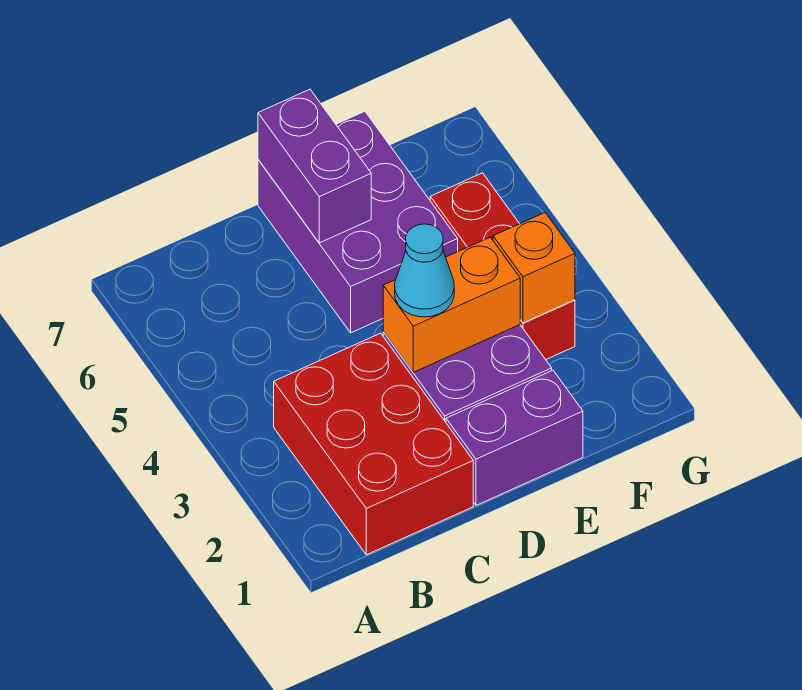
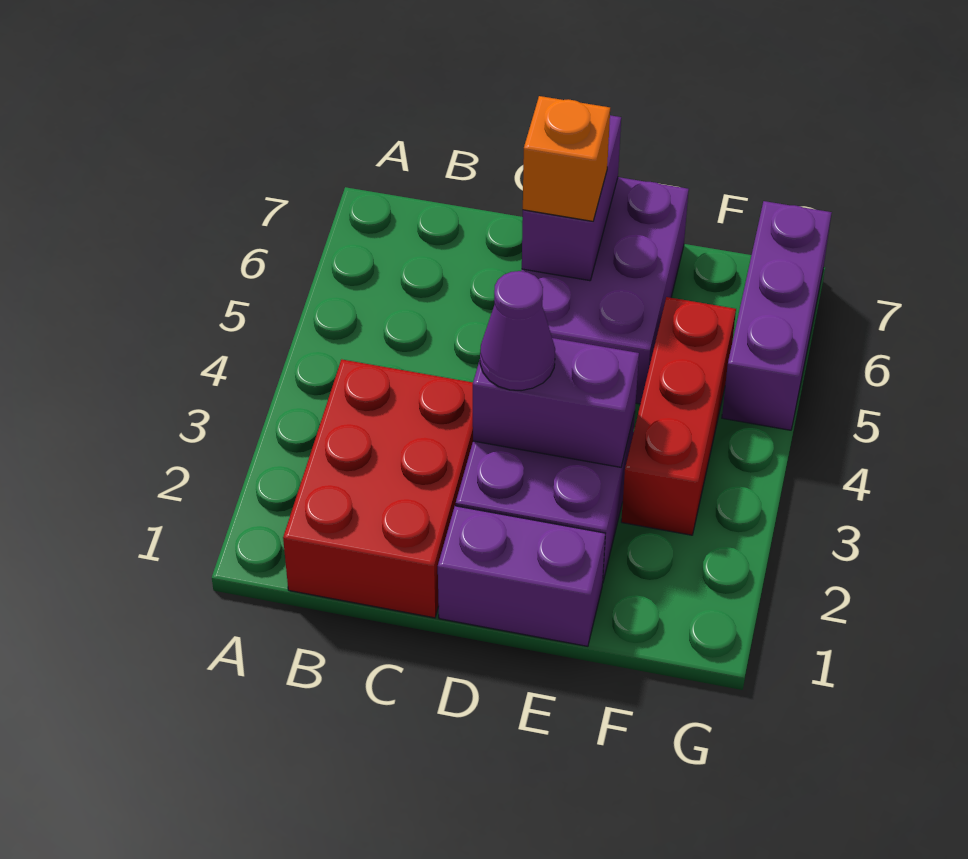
orange 1x2 brick [383,237,520,372] -> purple 1x2 brick [473,338,639,467]
cyan 1x1 cone [395,224,454,317] -> purple 1x1 cone [480,271,555,391]
orange 1x1 brick [493,213,575,323] -> orange 1x1 brick moved to [523,96,610,221]
none -> purple 1x3 brick [722,201,832,430]

